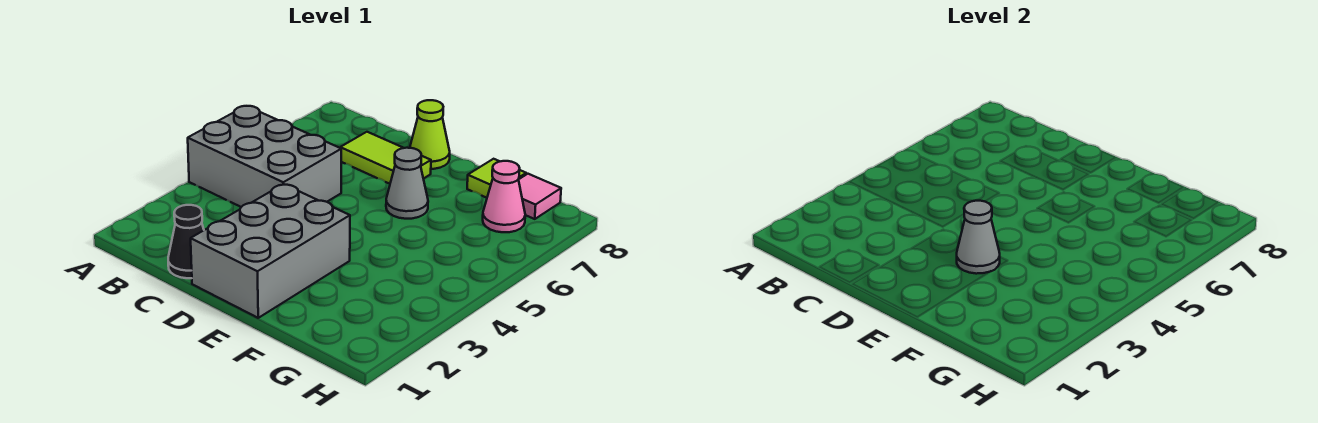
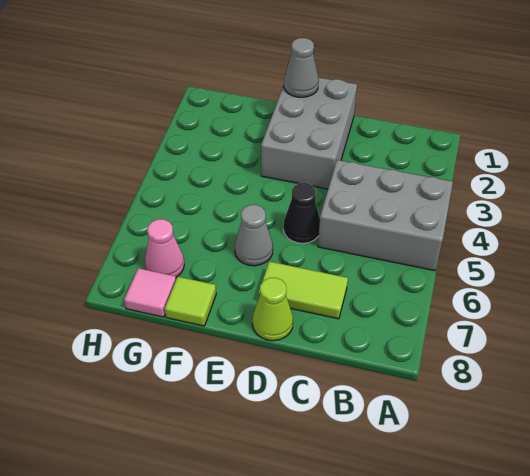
black 1x1 cone [168,205,204,278] -> black 1x1 cone moved to [283,183,320,243]
grey 1x1 cone [957,201,1000,274] -> grey 1x1 cone moved to [284,38,319,97]

